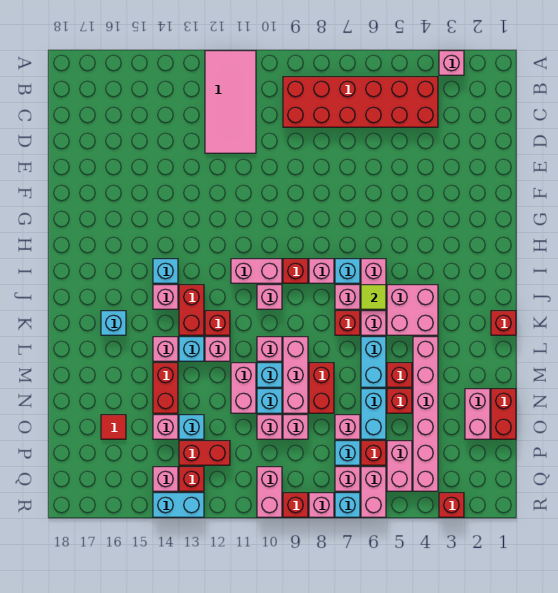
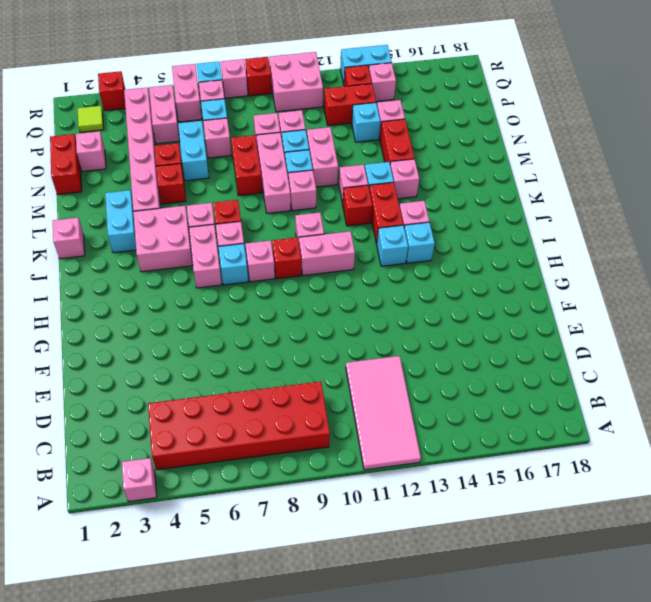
lime 1x1 tile [361,285,386,309] -> lime 1x1 tile moved to [78,106,104,132]
red 1x1 brick [491,311,516,335] -> pink 1x1 brick [53,218,85,259]
cyan 1x1 brick [101,311,126,335] -> cyan 1x1 brick moved to [377,225,408,266]
cyan 1x2 brick [361,337,386,387] -> cyan 1x2 brick moved to [105,190,136,253]
pink 1x2 brick [465,389,490,439] -> pink 1x1 brick [76,131,106,172]
red 1x1 tile [101,415,126,439] -> none
red 1x1 brick [361,441,386,465] -> none
pink 1x2 brick [257,467,282,517] -> pink 2x2 brick [269,52,323,112]

